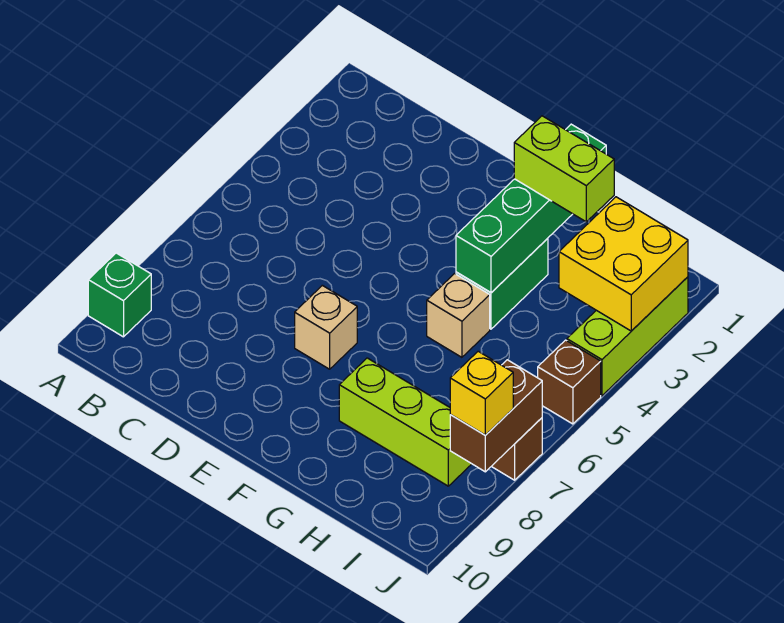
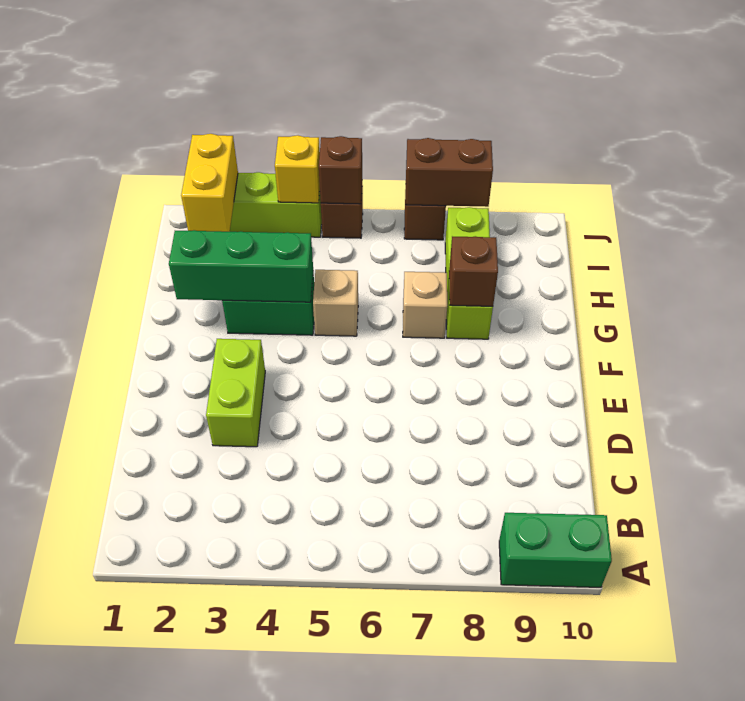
green 1x1 brick [88,253,151,337] -> green 1x2 brick [499,513,612,587]
tan 1x1 brick [295,285,357,369] -> tan 1x1 brick moved to [403,272,447,338]
green 1x4 brick [456,124,606,293] -> green 1x3 brick [169,230,313,302]
lime 1x2 brick [514,116,614,222] -> lime 1x2 brick moved to [206,339,265,447]
none -> brown 1x1 brick [449,236,498,306]
yellow 2x2 brick [559,197,688,331] -> yellow 1x2 brick [181,134,238,232]
none -> brown 1x1 brick [319,136,362,204]
yellow 1x1 brick [450,351,513,435] -> yellow 1x1 brick moved to [275,135,320,203]

